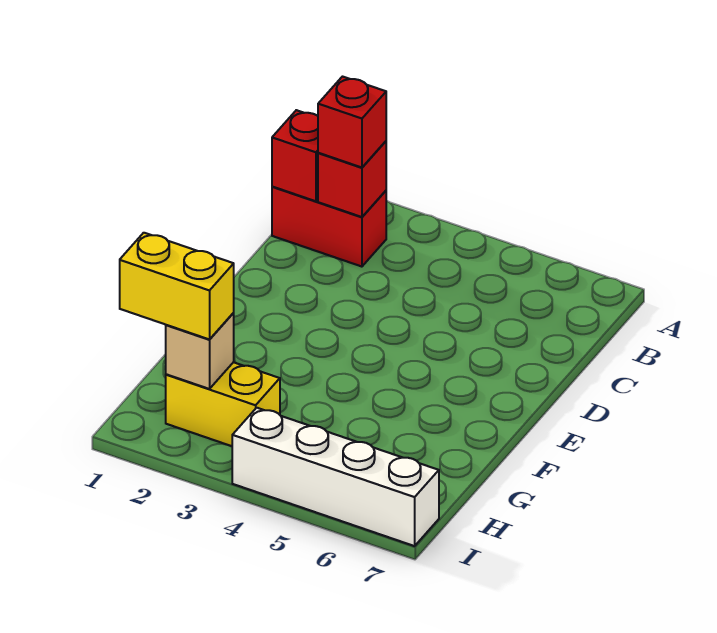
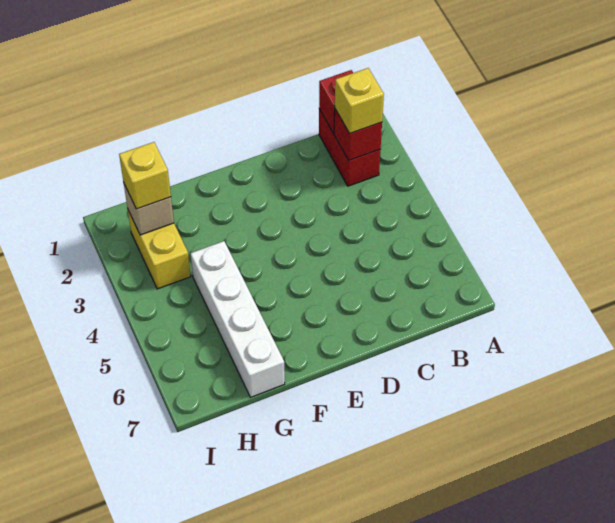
red 1x1 brick [318,77,386,167] -> yellow 1x1 brick [335,68,384,133]
yellow 1x2 brick [120,233,234,339] -> yellow 1x1 brick [119,142,171,209]
white 1x4 brick [232,408,439,546] -> white 1x4 brick moved to [190,241,285,397]

